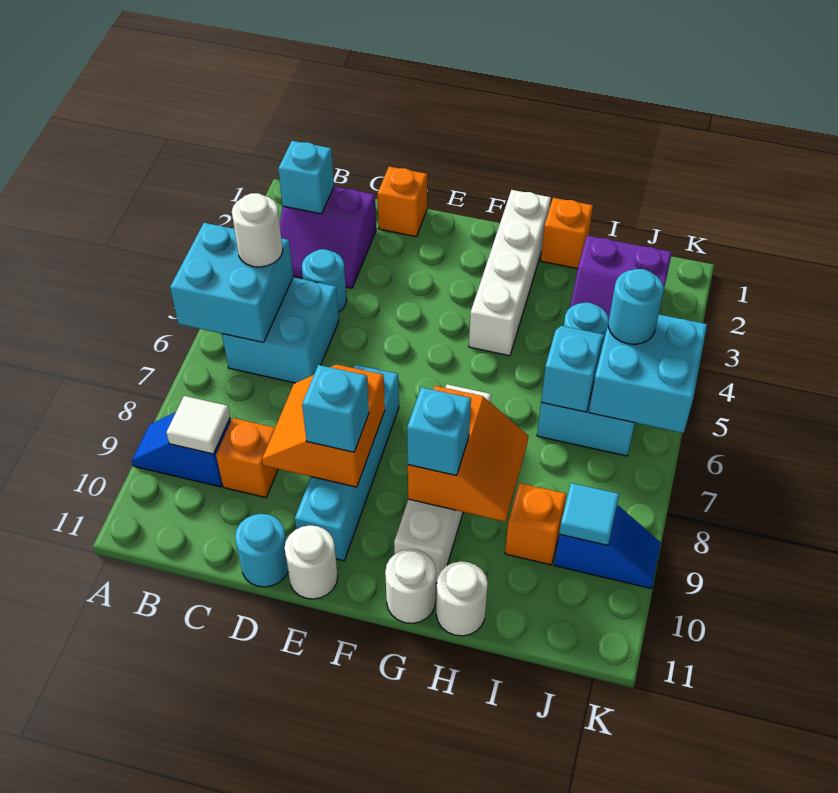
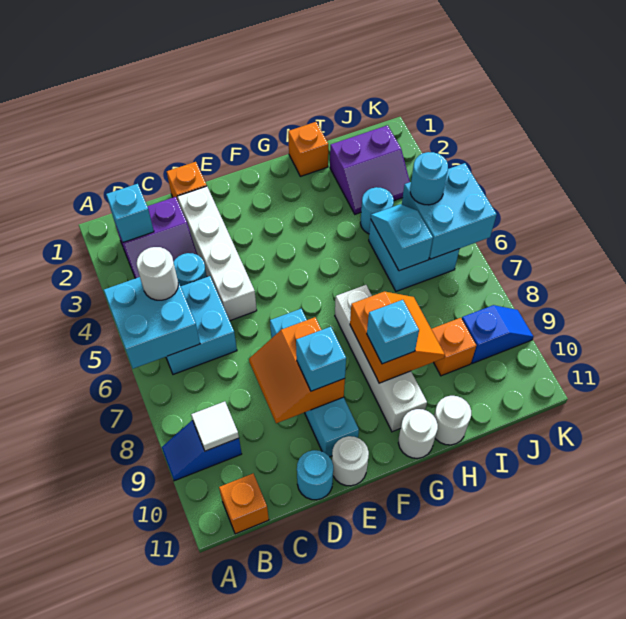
orange 1x1 brick [216,418,278,498] -> orange 1x1 brick moved to [219,474,269,534]
white 1x4 brick [469,190,551,356] -> white 1x4 brick moved to [177,186,257,321]
cyan 1x1 tile [559,483,619,545] -> none

